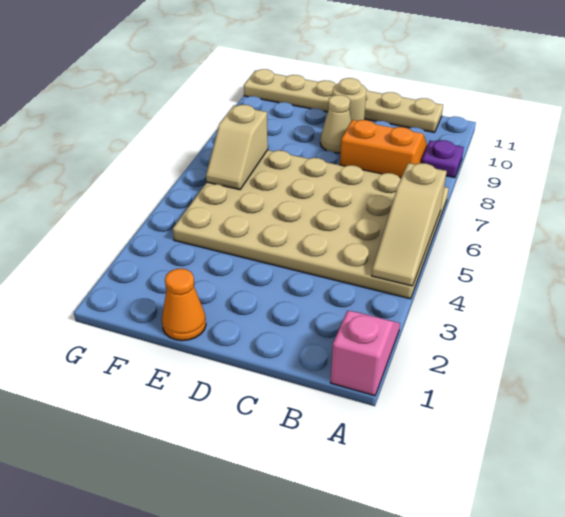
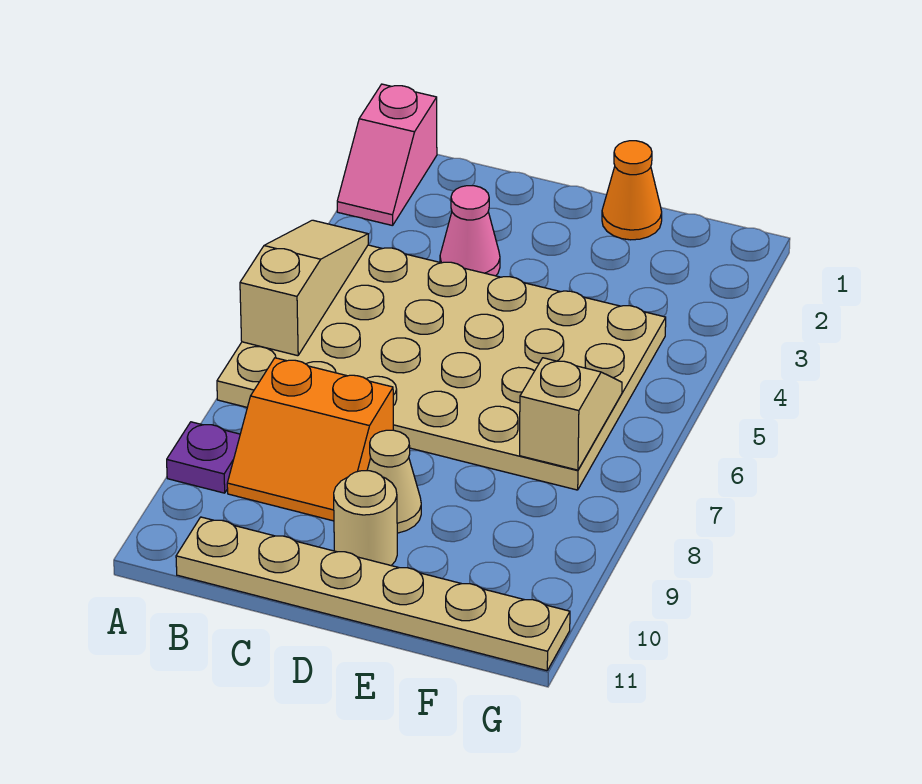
none -> pink 1x1 cone [440,186,500,276]

